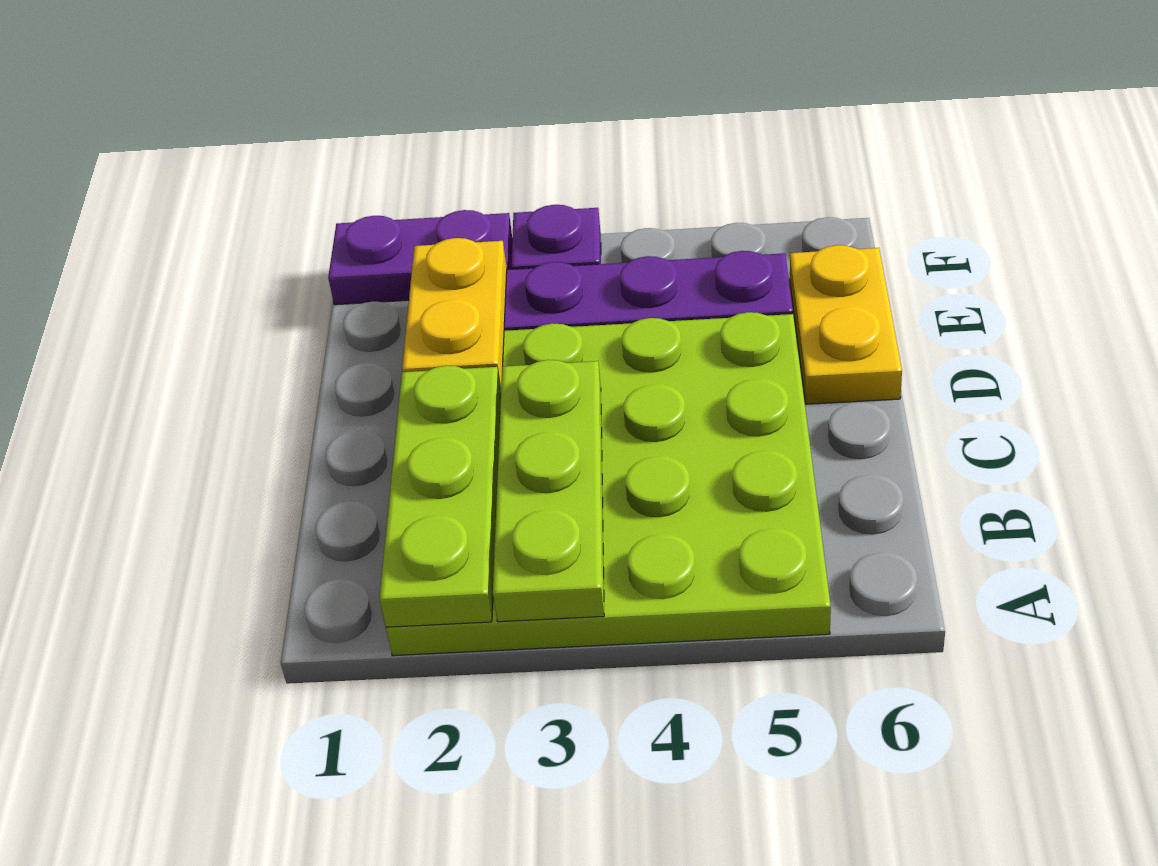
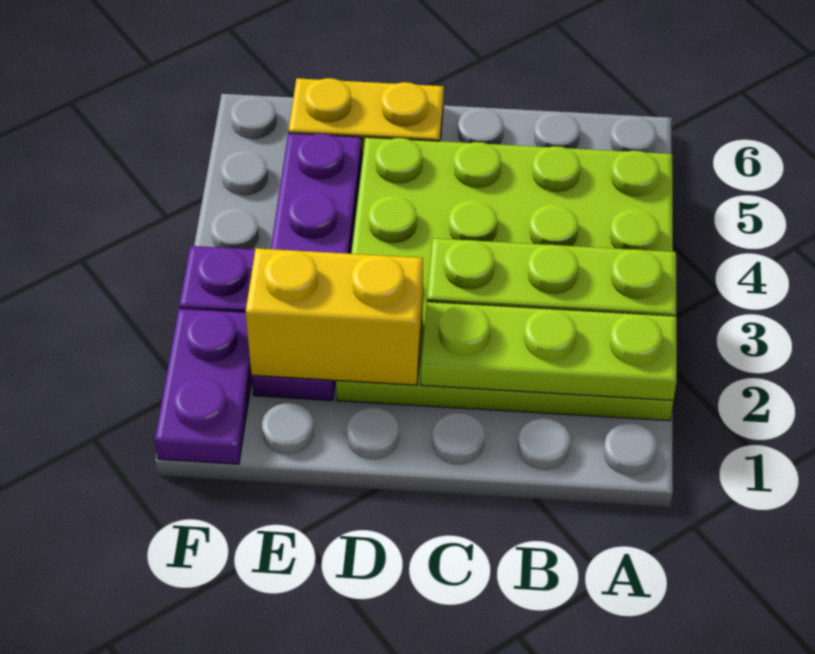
yellow 1x2 plate [402,238,507,389] -> yellow 1x2 brick [246,248,423,385]

